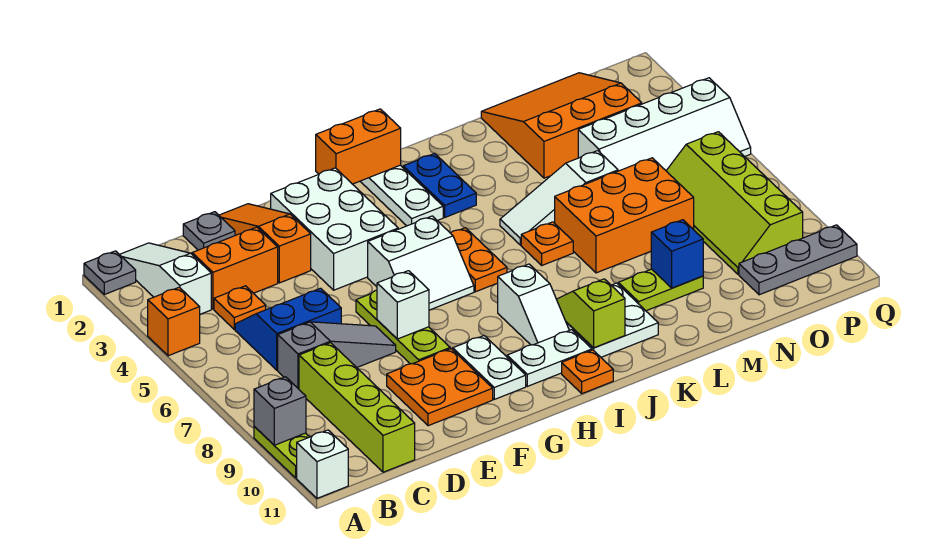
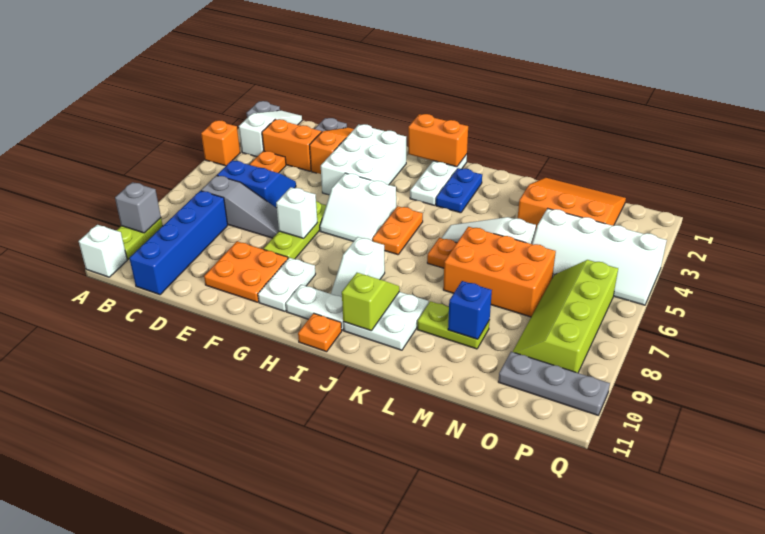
lime 1x4 brick [299,343,415,472] -> blue 1x4 brick [129,191,228,295]

